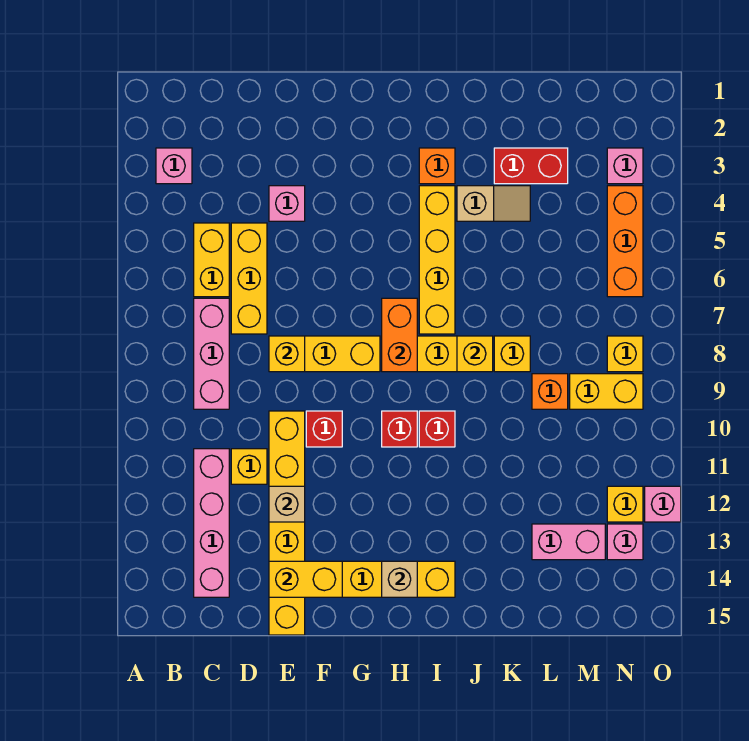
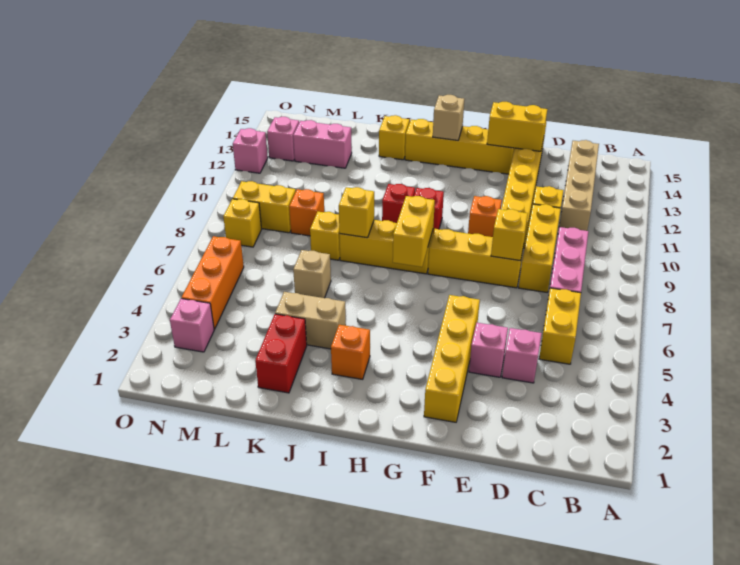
pink 1x1 brick [156,148,192,184] -> pink 1x1 brick moved to [502,328,542,383]
pink 1x4 brick [194,449,229,597] -> tan 1x4 brick [559,140,599,231]
yellow 1x3 brick [231,223,267,334] -> yellow 1x3 brick moved to [519,204,561,292]
tan 1x1 brick [269,486,305,522] -> tan 1x1 brick moved to [293,250,331,298]
red 1x1 brick [306,411,342,447] -> orange 1x1 brick [468,196,502,237]
orange 1x2 brick [382,298,417,372] -> yellow 1x2 brick [393,196,435,267]
yellow 1x4 brick [419,186,455,334] -> yellow 1x4 brick moved to [424,295,480,422]
tan 1x2 slope [457,186,530,221] -> tan 1x2 brick [275,292,346,349]
red 1x2 brick [494,148,568,184] -> red 1x2 brick turned to [255,314,307,393]
yellow 1x1 brick [607,486,643,522] -> yellow 1x1 brick moved to [379,115,410,160]

